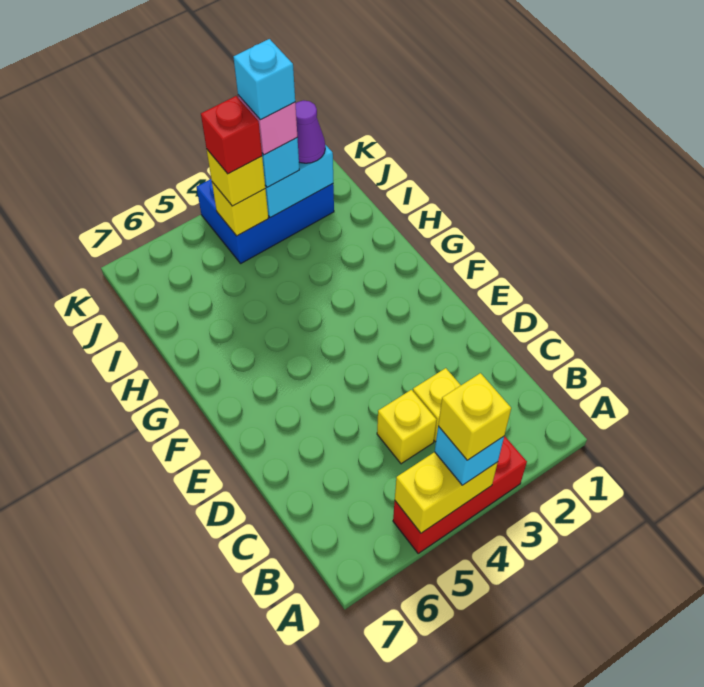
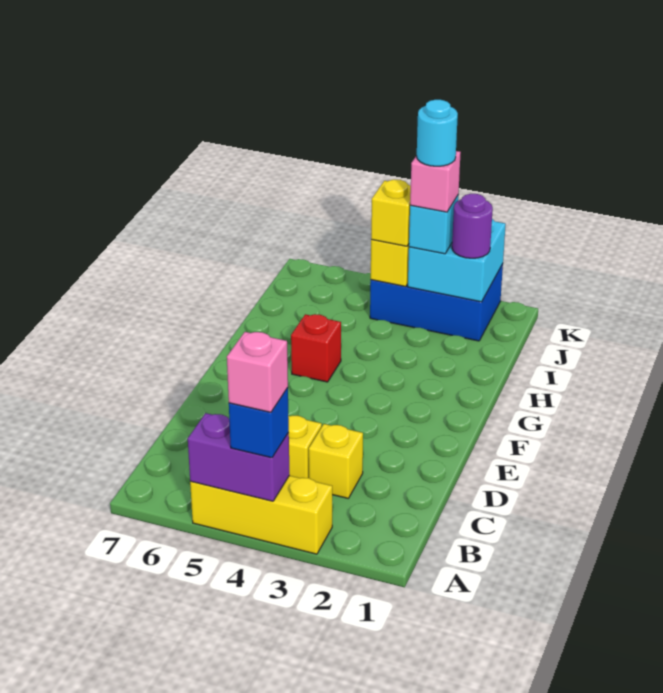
red 1x3 brick [393,436,527,553] -> yellow 1x3 brick [190,476,332,554]
yellow 1x2 brick [395,452,498,533] -> purple 1x2 brick [188,413,289,501]
cyan 1x1 brick [435,426,504,485] -> blue 1x1 brick [229,388,289,458]
yellow 1x1 brick [438,373,511,460] -> pink 1x1 brick [227,332,288,412]
purple 1x1 cone [296,101,325,163] -> purple 1x1 round brick [452,194,493,258]
cyan 1x1 brick [233,39,295,120] -> cyan 1x1 round brick [417,100,458,166]
red 1x1 brick [201,96,262,174] -> red 1x1 brick moved to [291,314,341,382]

